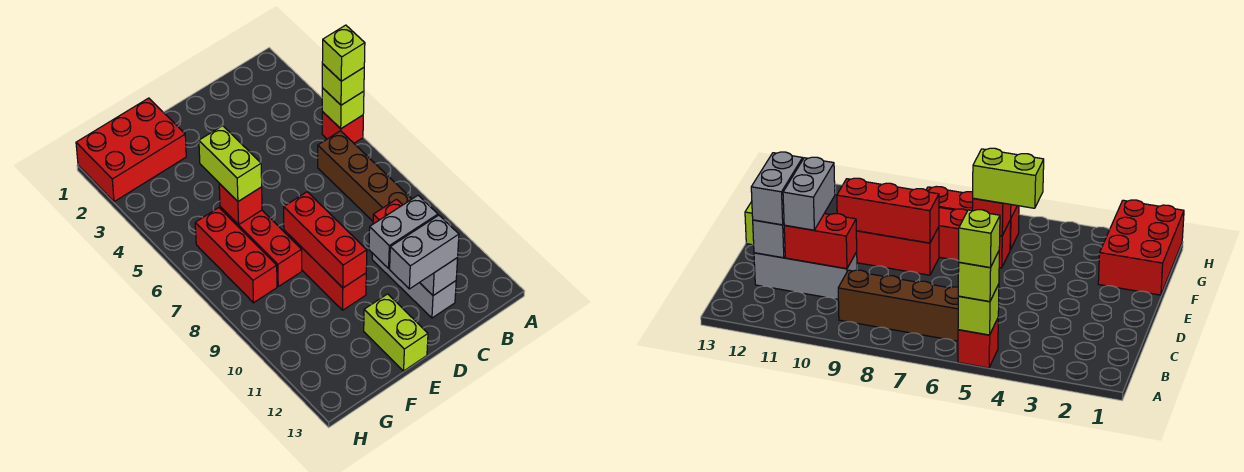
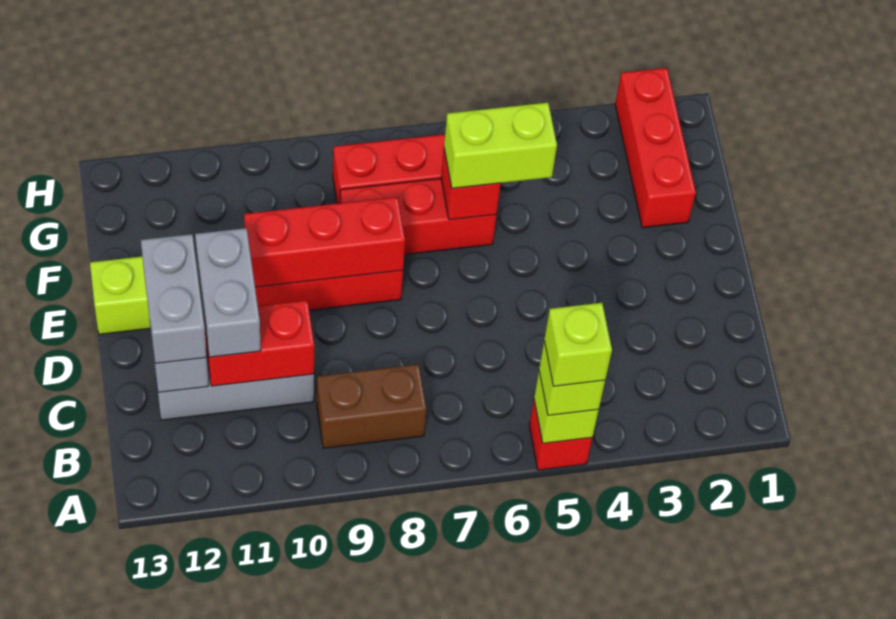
brown 1x4 brick [318,131,412,221] -> brown 1x2 brick [317,364,427,448]
red 2x3 brick [76,98,186,202] -> red 1x3 brick [615,68,696,228]

